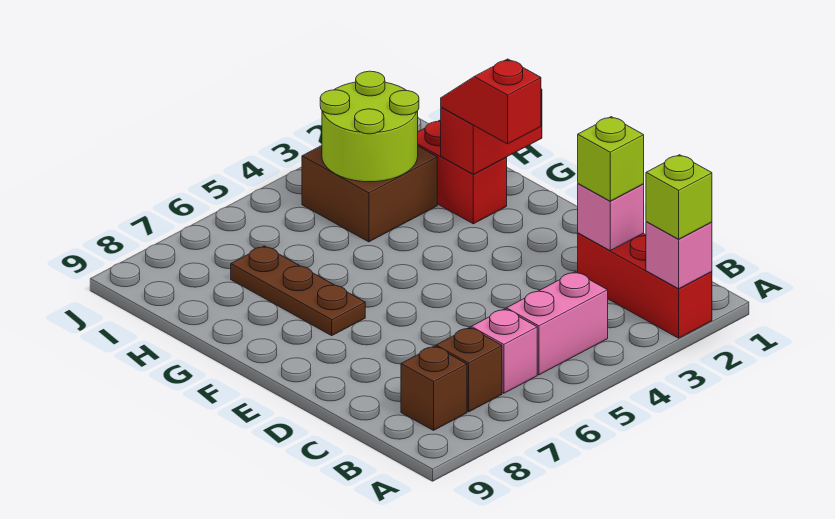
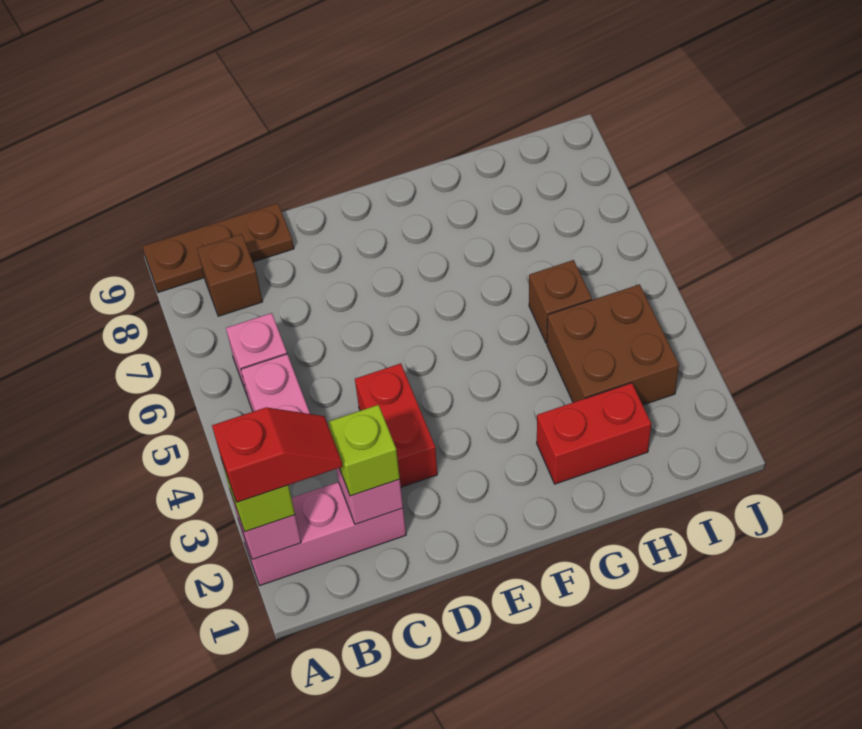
red 1x3 brick [578,233,712,338] -> pink 1x3 brick [238,482,406,585]
brown 1x1 brick [436,327,502,412] -> brown 1x1 brick moved to [529,260,592,343]
red 1x2 slope [441,59,541,144] -> red 1x2 slope moved to [212,407,342,502]
brown 1x3 plate [231,246,365,335] -> brown 1x3 plate moved to [142,203,294,292]
red 1x2 brick [441,89,542,174] -> red 1x2 brick moved to [355,363,437,487]
lime 2x2 round brick [320,71,419,182] -> none

